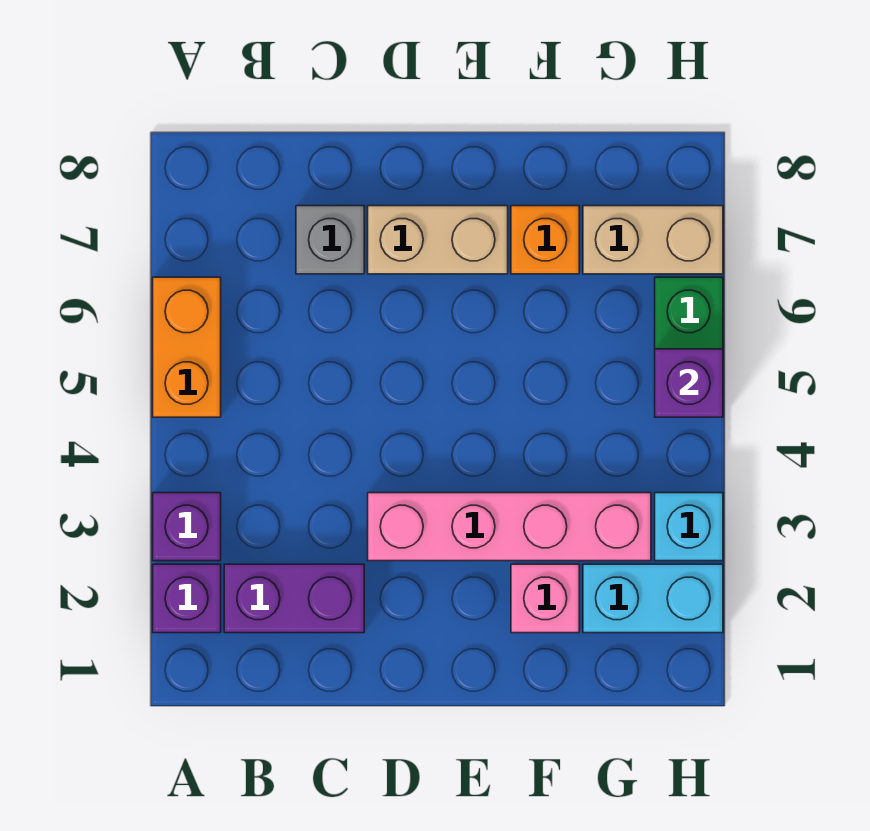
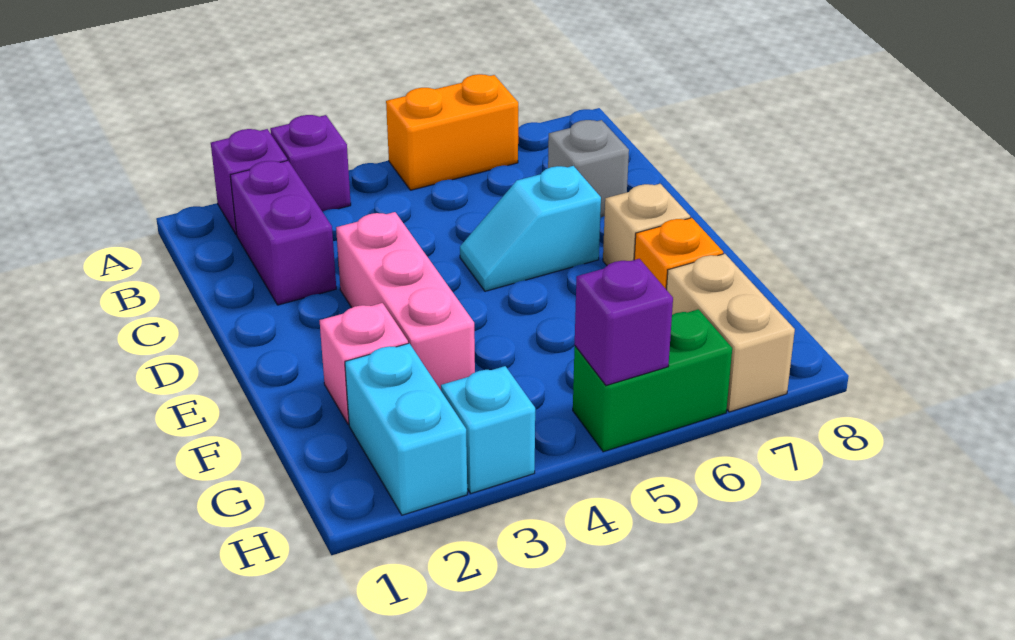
pink 1x4 brick [368,493,651,561] -> pink 1x3 brick [336,212,475,390]
none -> cyan 1x2 slope [460,166,601,291]
tan 1x2 brick [368,206,508,274] -> tan 1x1 brick [603,184,690,265]

